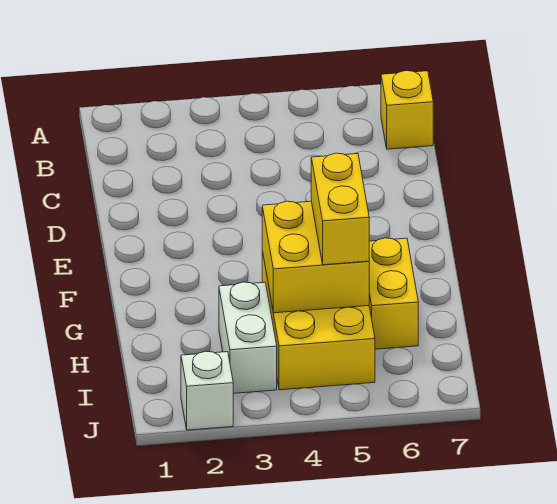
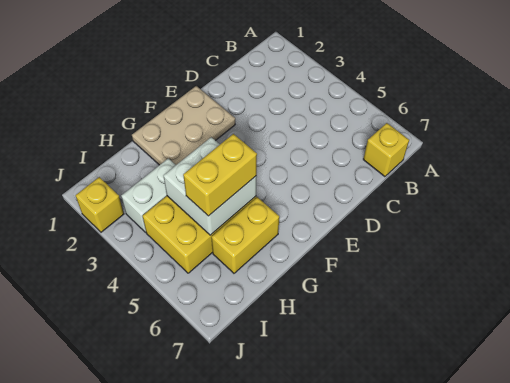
none -> tan 2x3 plate [132,86,235,165]
yellow 2x2 brick [262,201,369,313] -> white 2x2 brick [163,137,257,235]
white 1x1 brick [181,351,233,430] -> yellow 1x1 brick [75,177,124,232]

